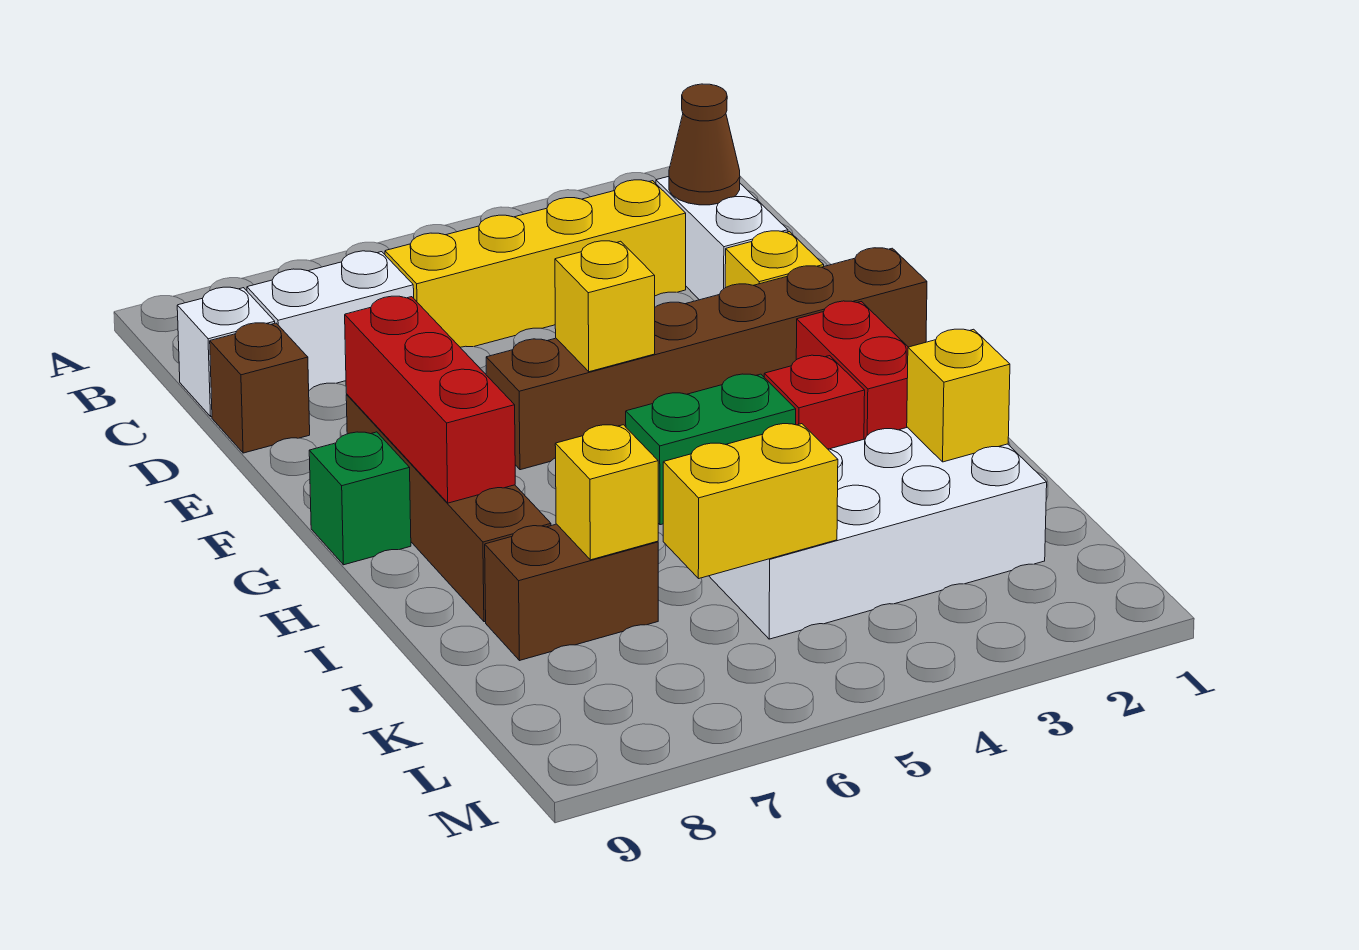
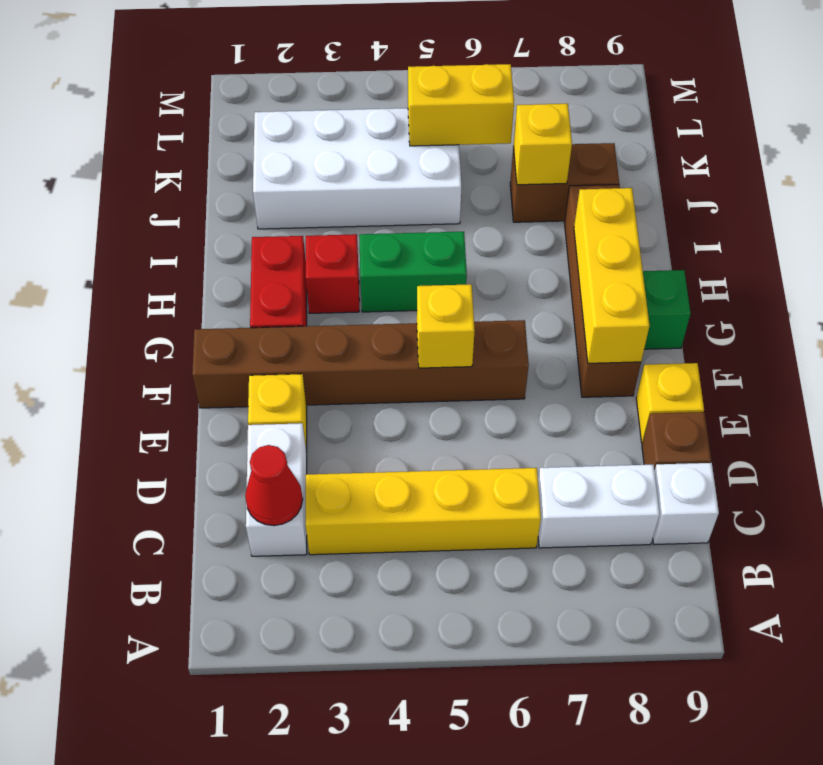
brown 1x1 cone [669,84,740,205] -> red 1x1 cone [245,445,303,526]
red 1x3 brick [345,296,515,503] -> yellow 1x3 brick [574,188,650,363]
yellow 1x1 brick [907,329,1010,462] -> yellow 1x1 brick moved to [636,363,704,444]

